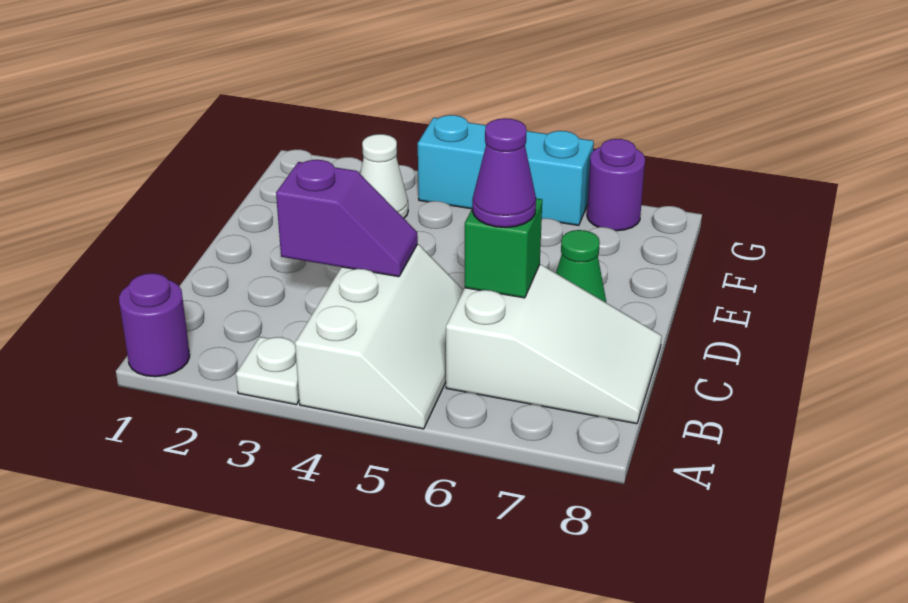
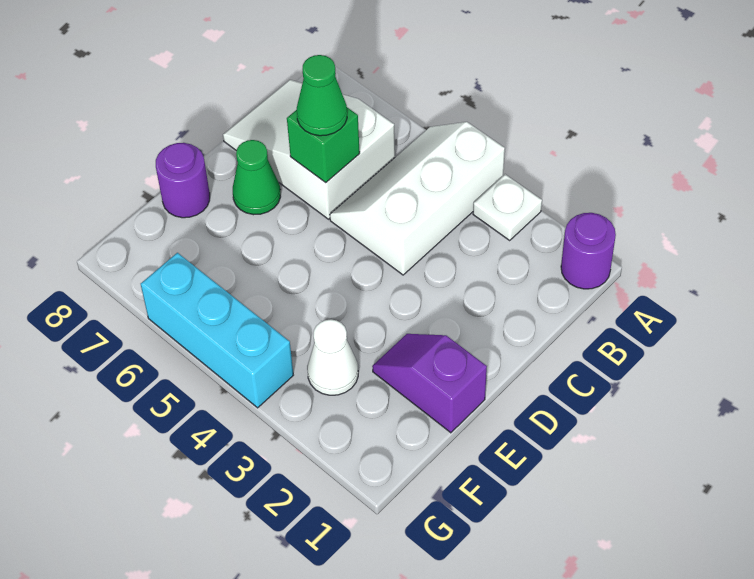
purple 1x2 slope [276,160,418,277] -> purple 1x2 slope moved to [372,334,487,433]
purple 1x1 cone [472,118,536,228] -> green 1x1 cone [297,55,347,136]
purple 1x1 round brick [587,139,645,231] -> purple 1x1 round brick moved to [156,143,210,218]

